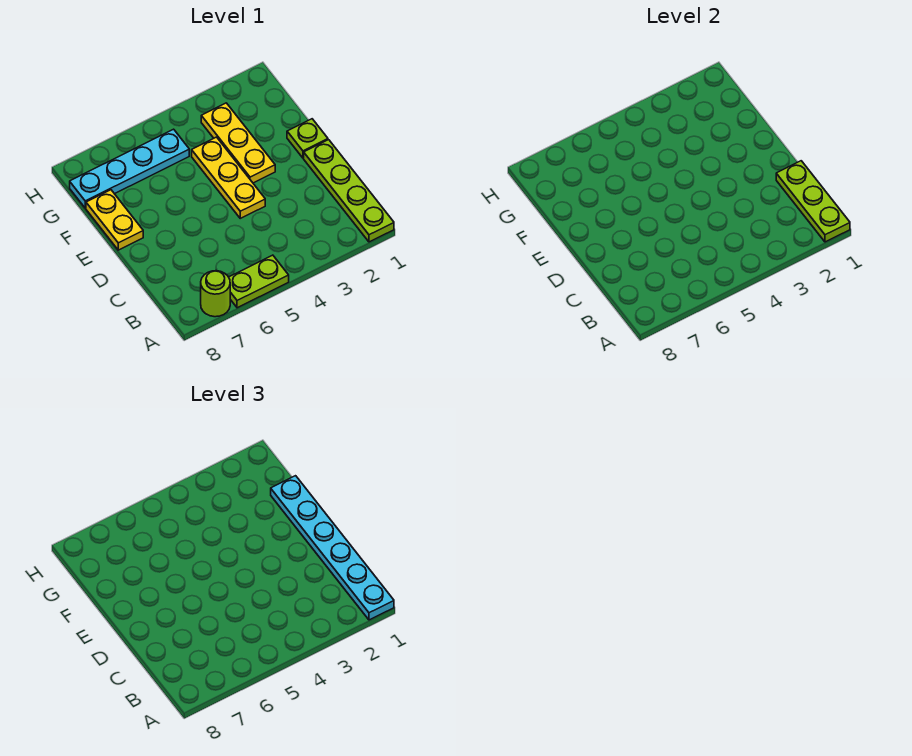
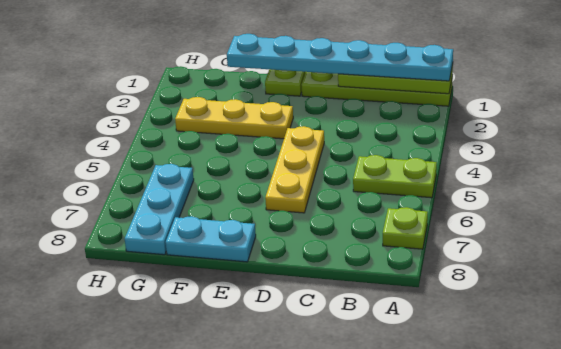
lime 1x2 plate [229,255,289,308] -> lime 1x2 plate turned to [353,155,437,198]
lime 1x1 round brick [201,271,230,317] -> lime 1x1 plate [383,207,428,249]
yellow 1x3 plate [192,137,265,218] -> yellow 1x3 plate turned to [265,126,324,213]
yellow 1x2 plate [86,190,143,250] -> cyan 1x2 plate [166,216,256,262]
cyan 1x4 plate [70,129,189,208] -> cyan 1x3 plate [125,164,194,255]

